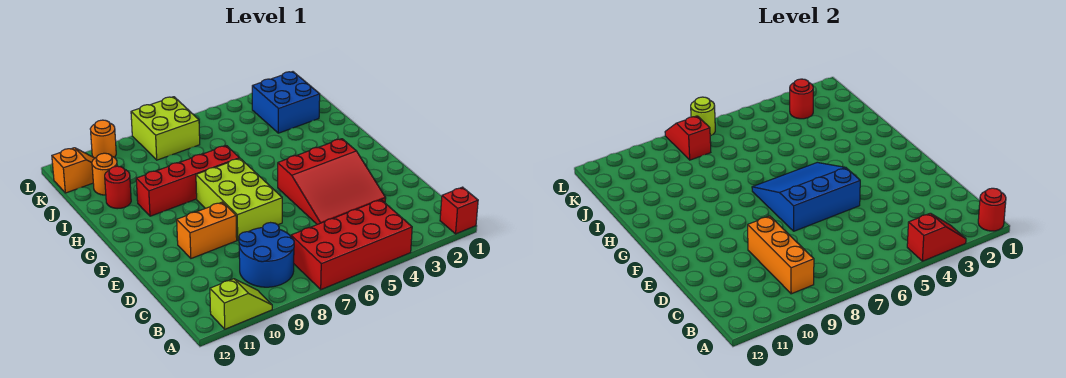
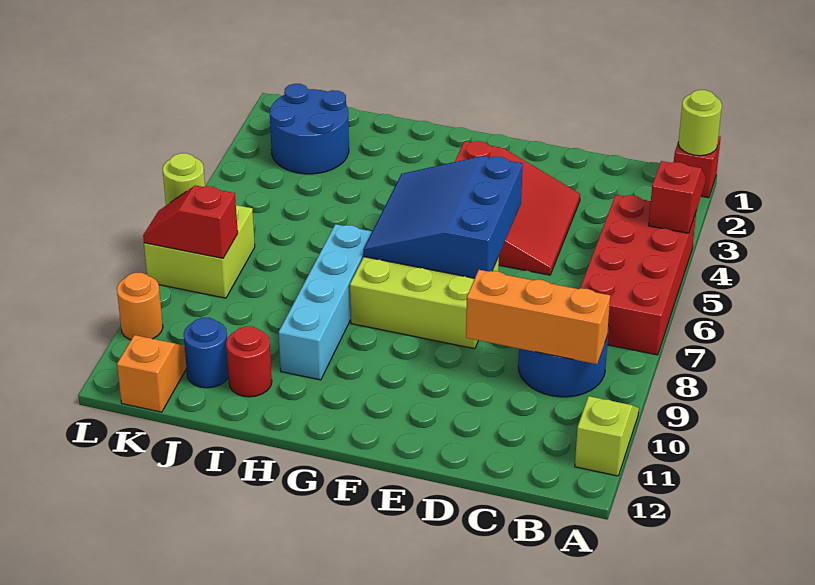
red 1x1 round brick [978,188,1006,231] -> lime 1x1 round brick [678,90,722,156]
orange 1x2 brick [177,202,237,258] -> none
red 1x4 brick [136,146,240,216] -> cyan 1x4 brick [279,224,372,380]
blue 2x2 brick [252,72,320,133] -> blue 2x2 round brick [270,84,349,174]
orange 1x1 round brick [92,153,117,195] -> blue 1x1 round brick [184,318,229,388]
red 1x1 round brick [790,79,813,119] -> none

